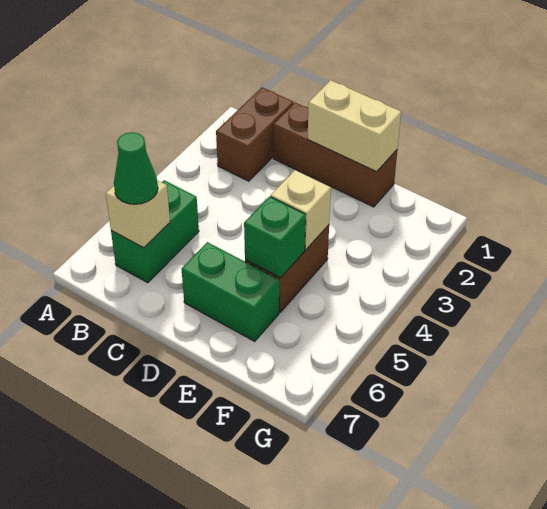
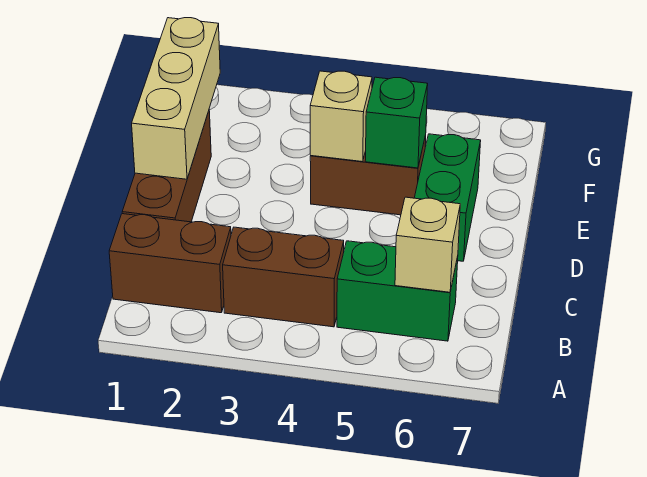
none -> brown 1x2 brick [223,227,344,327]
green 1x1 cone [114,132,158,204] -> none
tan 1x2 brick [308,80,401,172] -> tan 1x3 brick [132,18,220,179]

